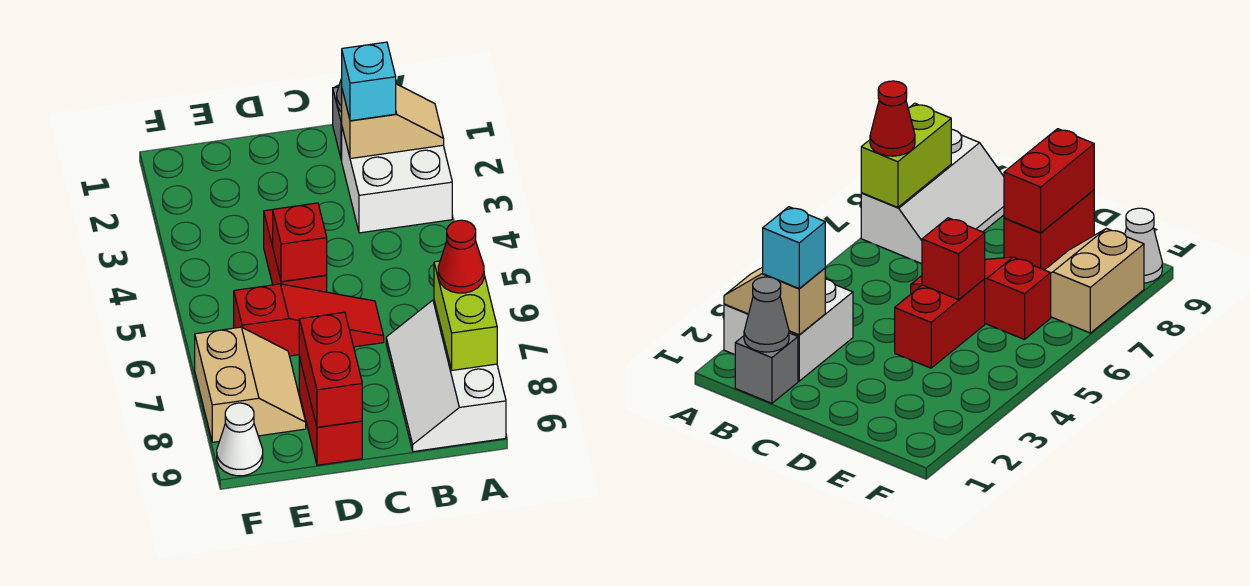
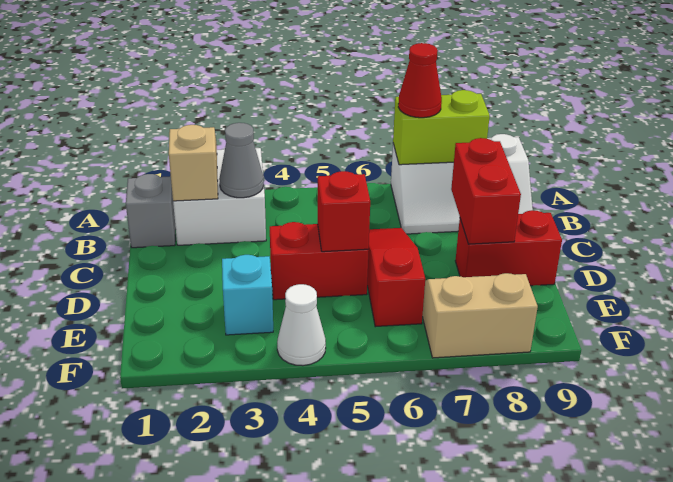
grey 1x1 cone [744,277,789,352] -> grey 1x1 cone moved to [219,123,264,198]
cyan 1x1 brick [342,42,396,121] -> cyan 1x1 brick moved to [222,255,273,335]
red 1x2 brick [299,312,362,427] -> red 1x2 brick turned to [451,138,521,244]
white 1x1 cone [217,403,263,476] -> white 1x1 cone moved to [277,284,326,366]

